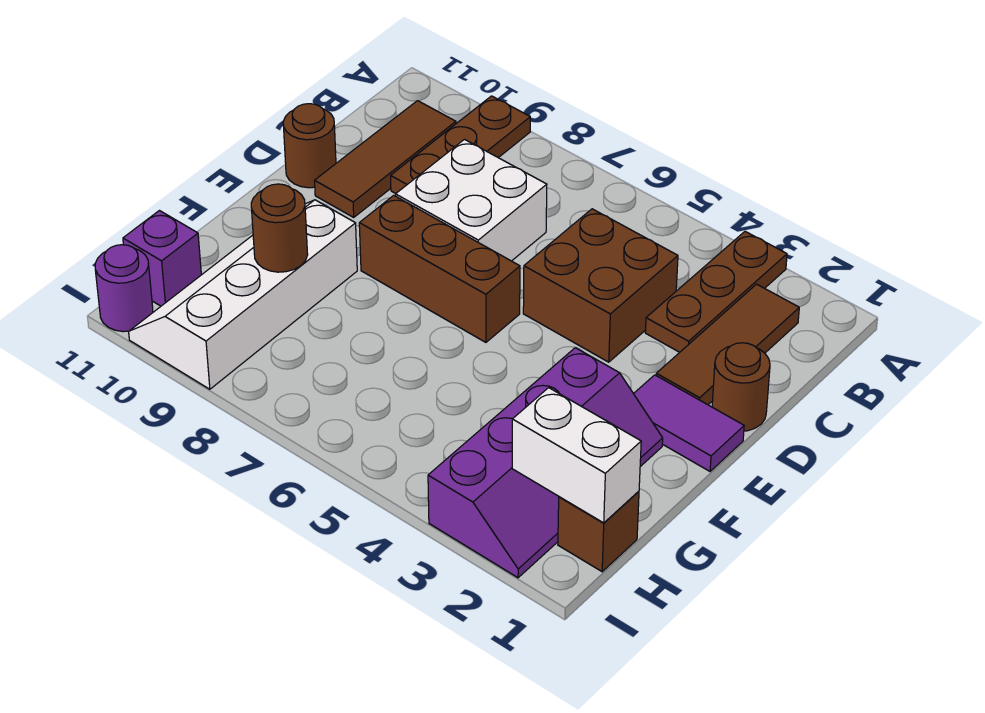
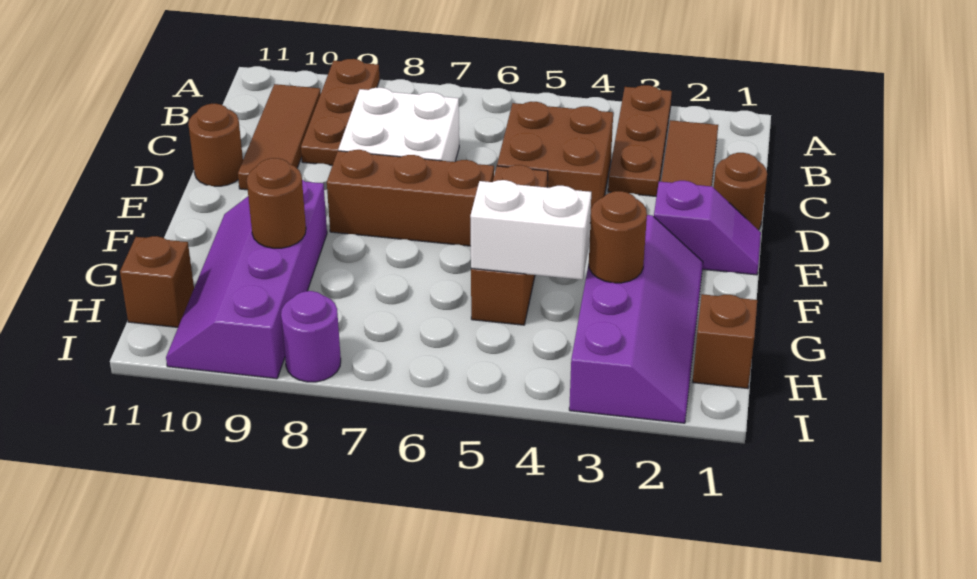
purple 1x2 tile [634,375,744,471] -> purple 1x2 slope [654,181,761,275]
none -> brown 1x3 brick [471,165,548,325]
white 2x4 slope [129,200,357,389] -> purple 2x4 slope [166,180,327,379]
none -> brown 1x1 round brick [589,191,647,283]
white 1x2 brick [512,388,641,523] -> white 1x2 brick moved to [470,180,591,280]
purple 1x1 brick [123,211,201,306] -> brown 1x1 brick [120,236,194,327]
purple 1x1 round brick [95,245,153,332] -> purple 1x1 round brick moved to [281,291,341,382]

